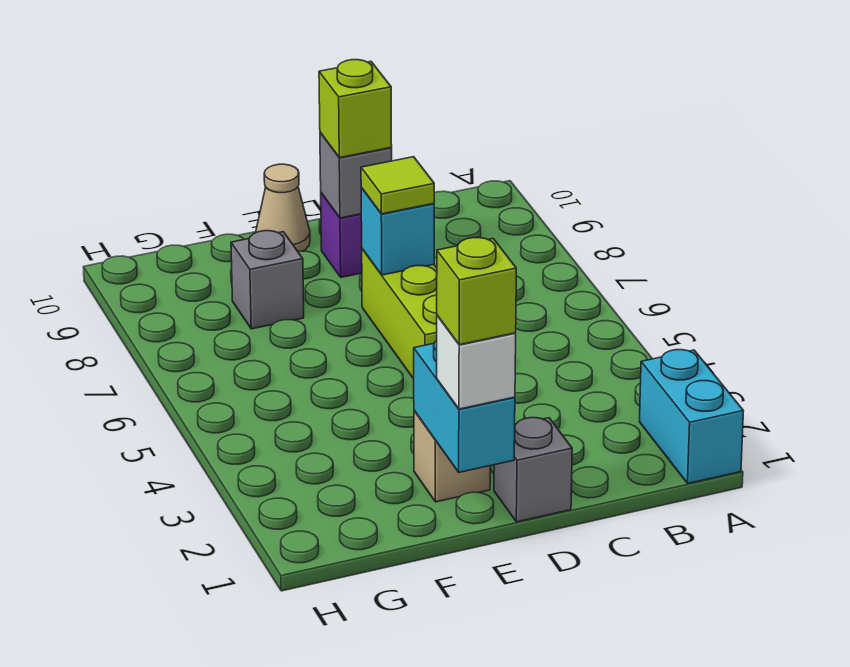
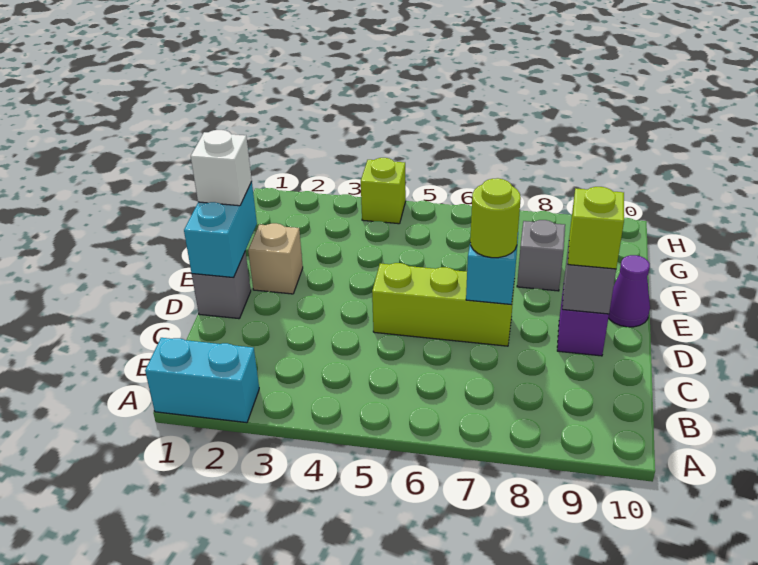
lime 1x1 tile [361,157,434,214] -> lime 1x1 round brick [470,178,521,258]
cyan 1x2 brick [414,340,515,472] -> cyan 1x2 brick turned to [184,182,257,278]
lime 1x1 brick [437,238,516,345] -> lime 1x1 brick moved to [361,158,406,224]
tan 1x1 cone [256,164,310,251] -> purple 1x1 cone [608,255,650,327]

